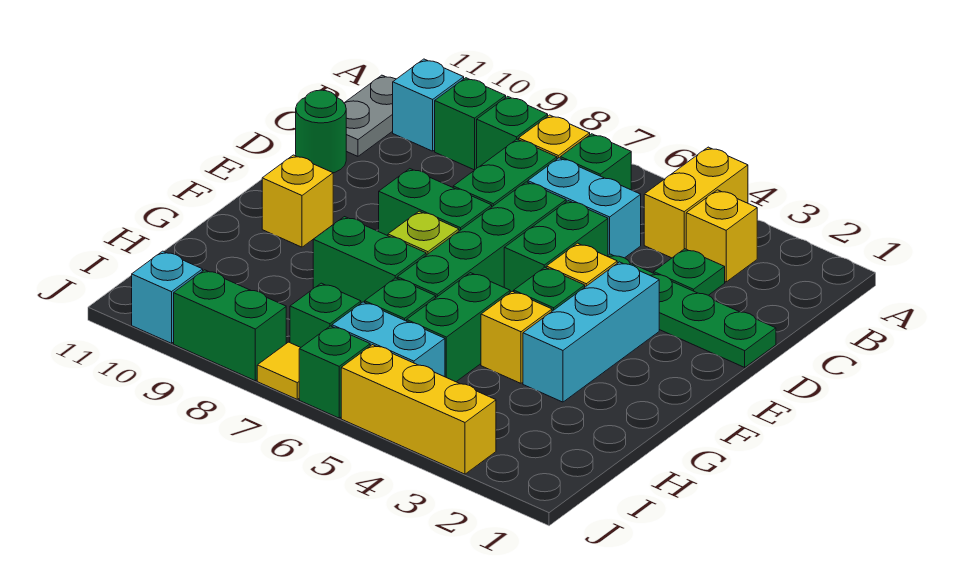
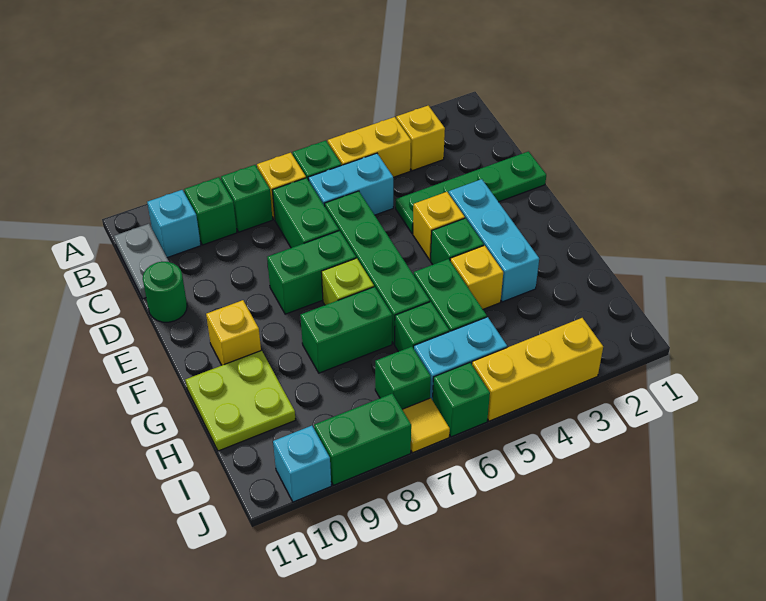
yellow 1x2 brick [644,147,748,258] -> yellow 1x2 brick turned to [328,117,411,177]
green 1x1 plate [654,249,725,295] -> none
green 1x2 brick [504,201,608,292] -> none
none -> lime 2x2 plate [185,350,296,451]

